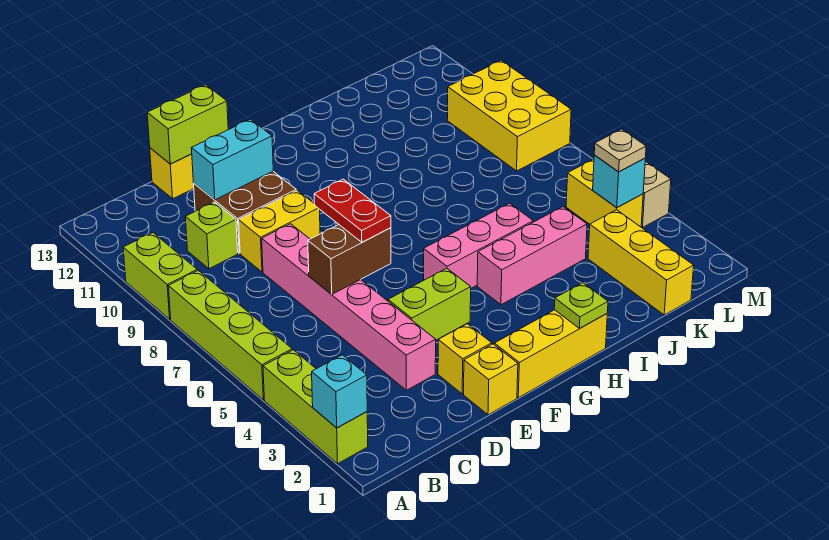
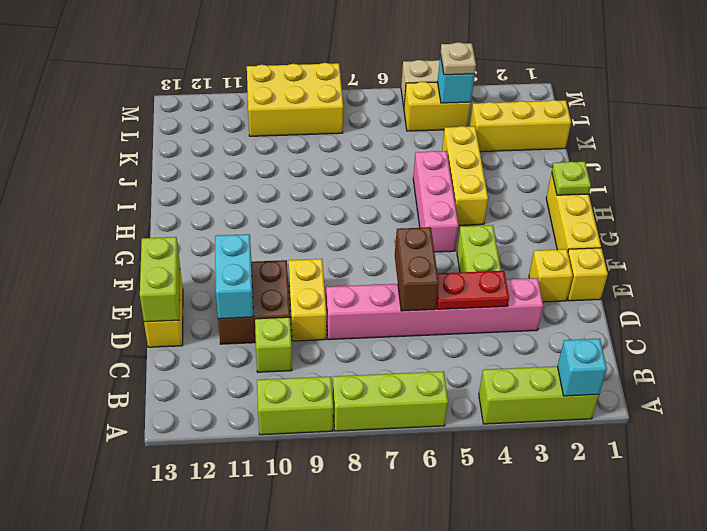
lime 1x4 brick [168,270,292,400] -> lime 1x3 brick [332,371,448,431]
red 1x2 plate [314,179,391,242] -> red 1x2 plate moved to [436,271,509,309]
pink 1x3 brick [477,207,587,305] -> yellow 1x3 brick [442,126,488,225]

